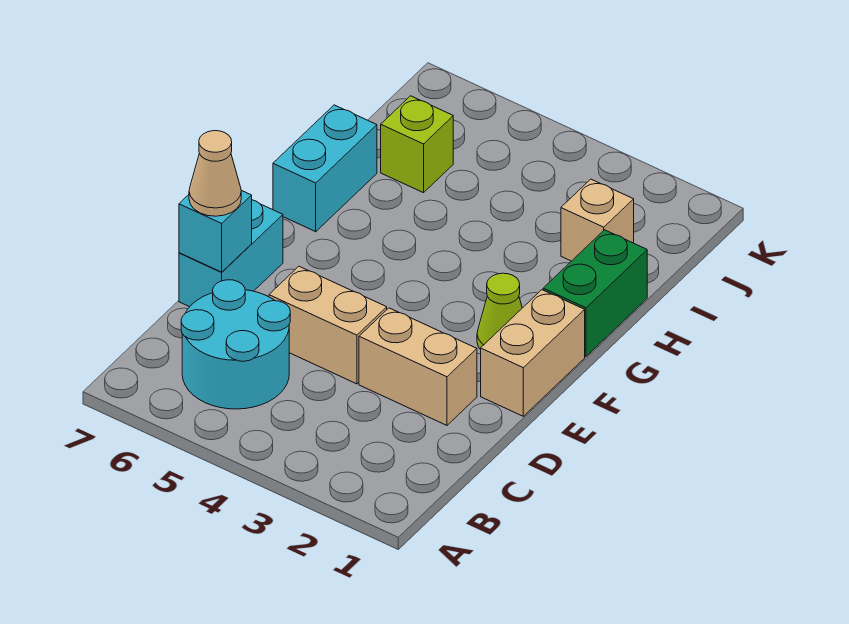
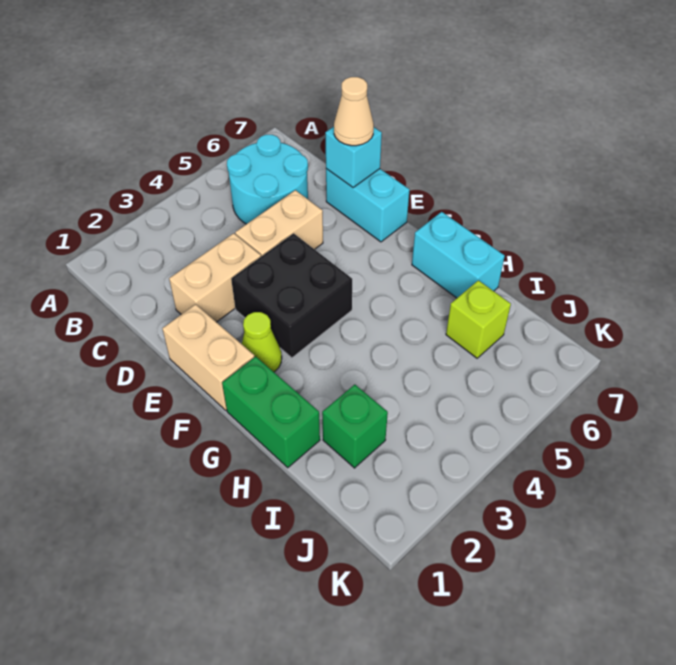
none -> black 2x2 brick [231,233,352,358]
tan 1x1 brick [561,179,634,261] -> green 1x1 brick [322,385,388,468]

